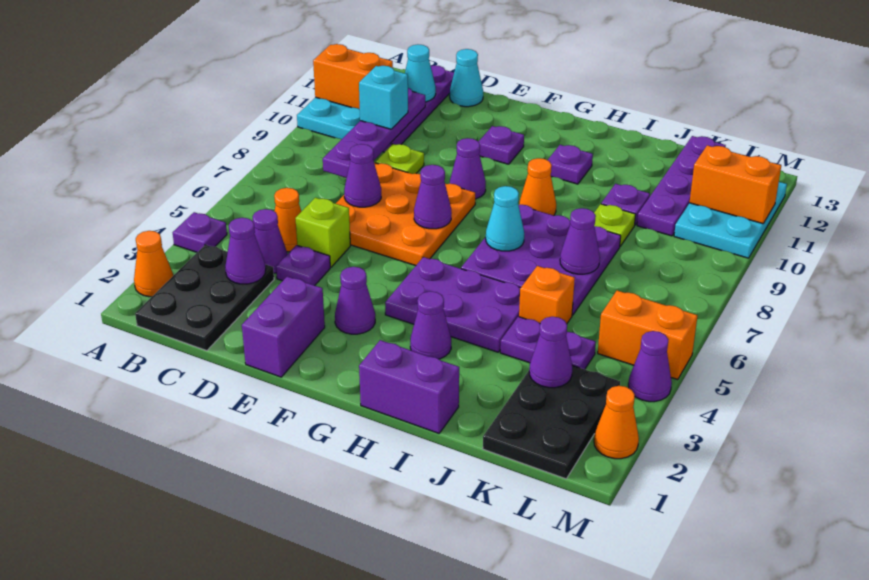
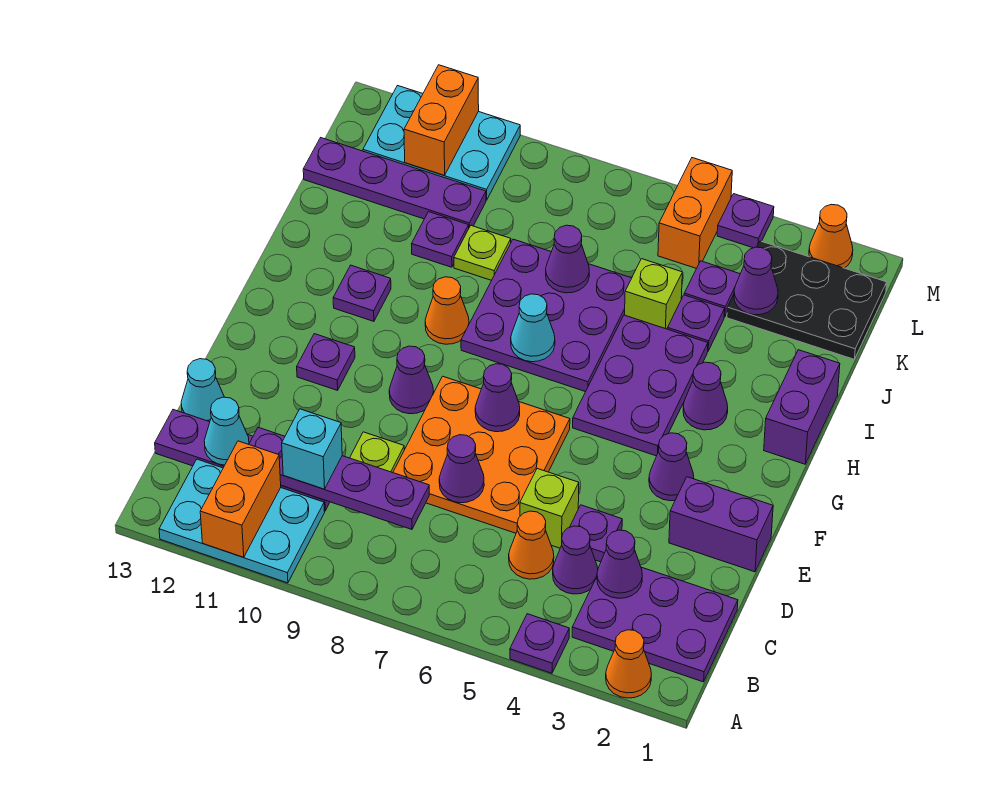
black 2x3 plate [135,245,274,351] -> purple 2x3 plate [572,567,738,682]
orange 1x1 brick [519,266,575,324] -> lime 1x1 brick [625,259,682,329]
purple 1x1 cone [628,331,672,402] -> purple 1x1 plate [717,194,774,248]

